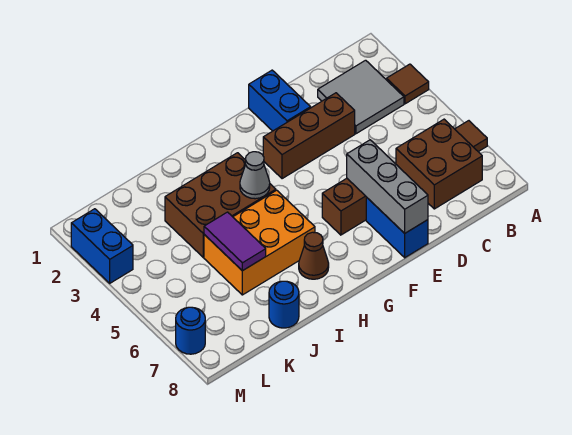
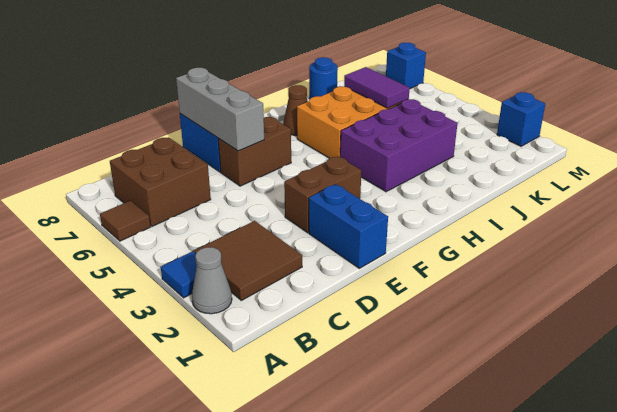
brown 1x1 tile [387,64,429,104] -> blue 1x1 tile [161,251,197,298]
grey 2x2 tile [318,60,404,134] -> brown 2x2 tile [194,221,302,300]
brown 1x3 brick [263,93,355,179] -> brown 1x2 brick [284,156,361,233]
brown 2x3 brick [165,153,276,257] -> purple 2x3 brick [340,99,457,192]
grey 1x1 cone [240,152,270,199] -> grey 1x1 cone moved to [192,247,232,314]
blue 1x2 brick [71,209,133,283] -> blue 1x1 brick [497,92,545,146]
blue 1x1 round brick [176,307,205,354] -> blue 1x1 brick [386,43,426,89]

